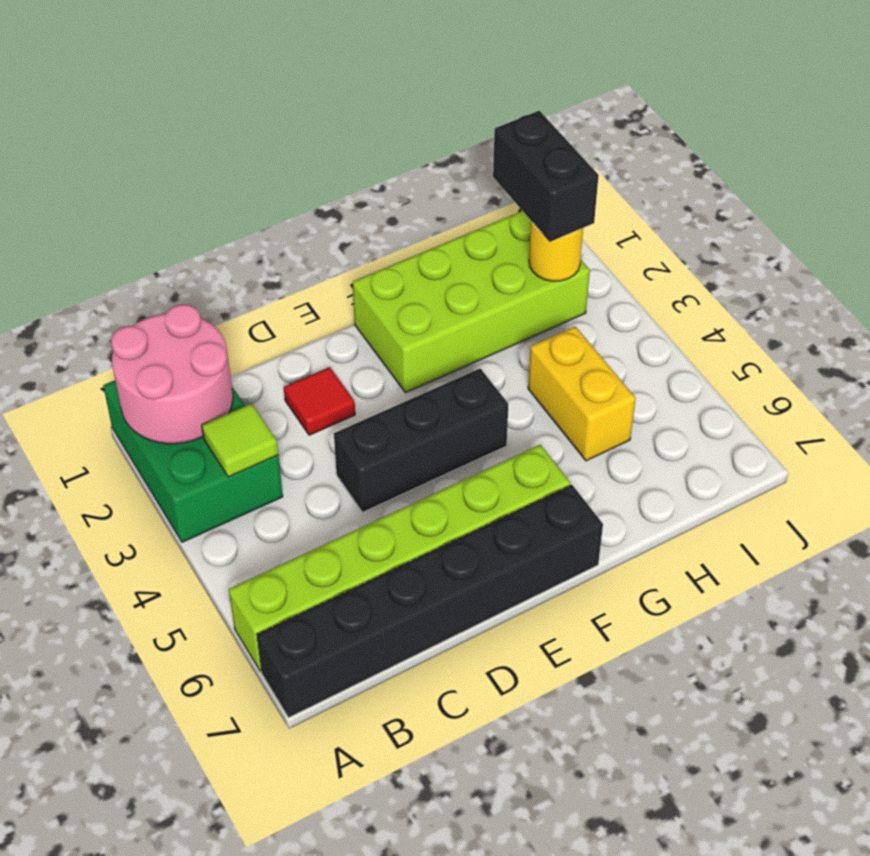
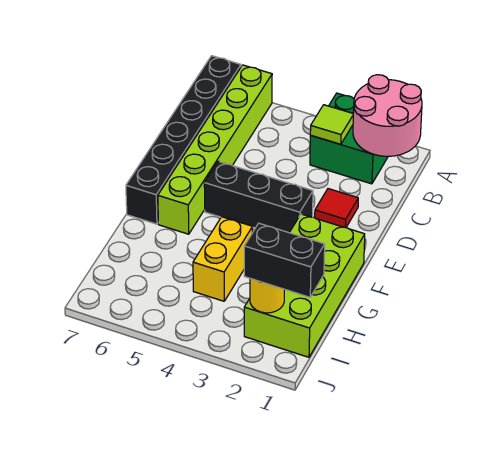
green 2x3 brick [103,380,283,542] -> green 2x2 brick [310,93,388,184]
black 1x3 brick [334,368,509,512] -> black 1x3 brick turned to [204,161,313,233]
yellow 1x2 brick [528,327,636,461] -> yellow 1x2 brick turned to [193,217,253,301]

